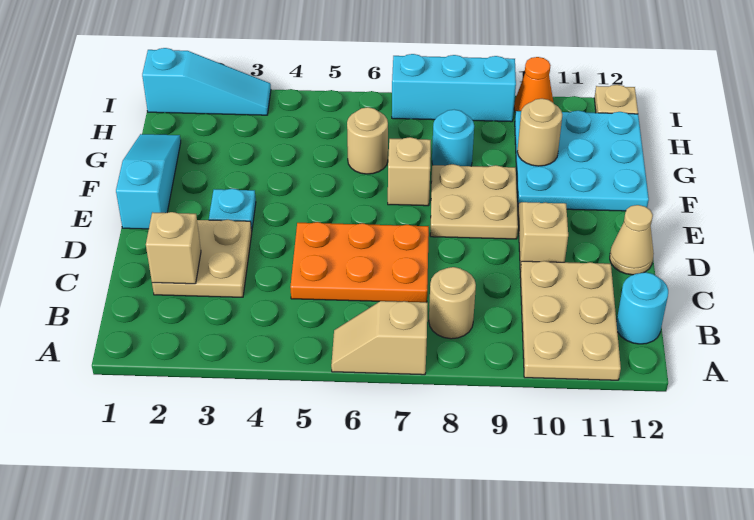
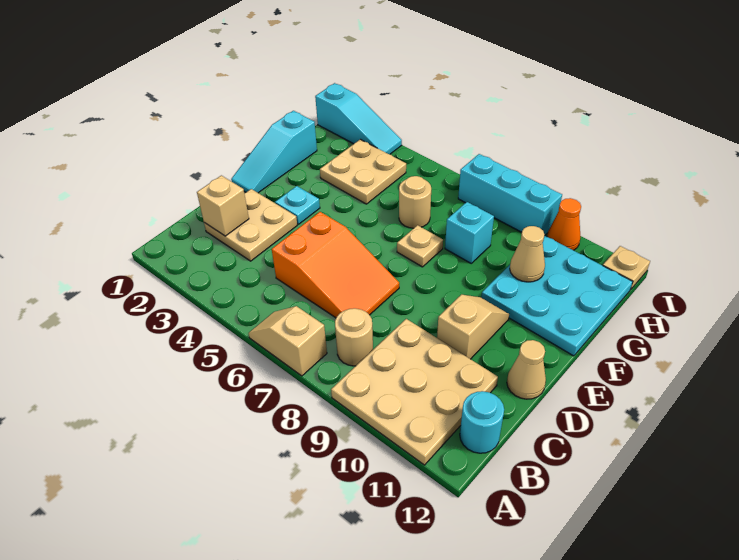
tan 2x3 plate [520,261,621,380] -> tan 3x3 plate [331,319,498,465]
orange 2x3 plate [290,222,429,302] -> orange 2x3 slope [272,212,399,318]
cyan 1x3 slope [116,134,181,229] -> cyan 1x3 slope turned to [231,111,317,193]
tan 2x2 plate [430,164,518,239] -> tan 2x2 plate moved to [320,139,406,204]
tan 1x1 brick [388,137,431,206] -> tan 1x1 plate [397,225,443,267]
cyan 1x1 round brick [432,110,474,166] -> cyan 1x1 brick [445,202,494,263]
tan 1x1 round brick [517,99,563,166] -> tan 1x1 cone [510,226,545,282]

